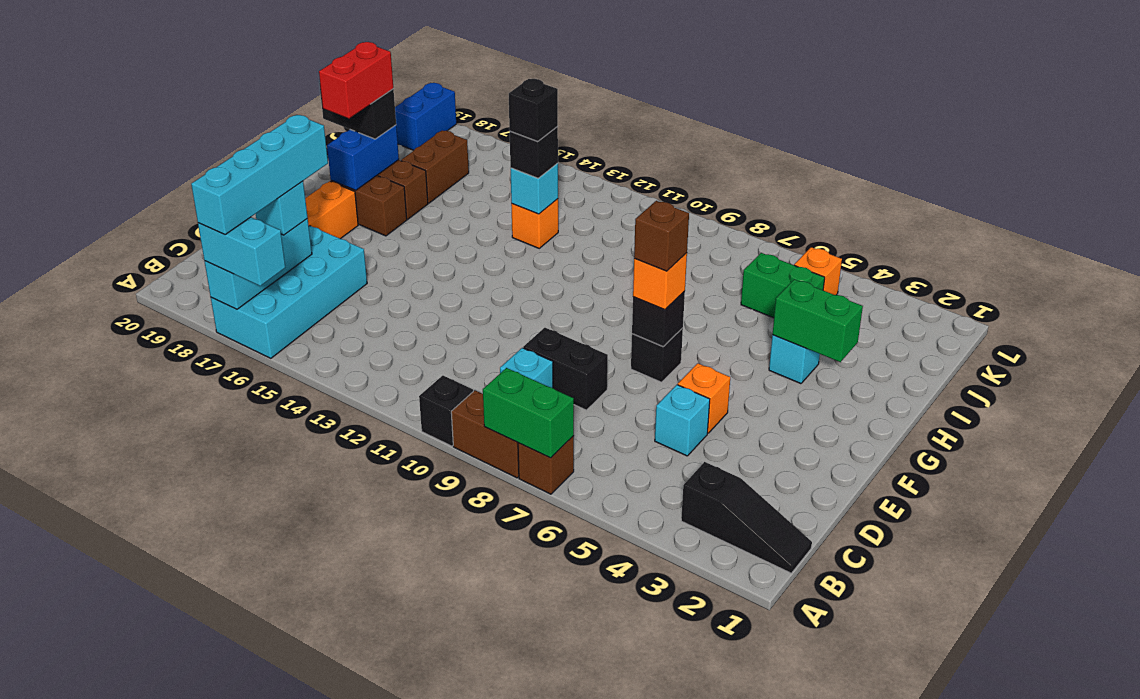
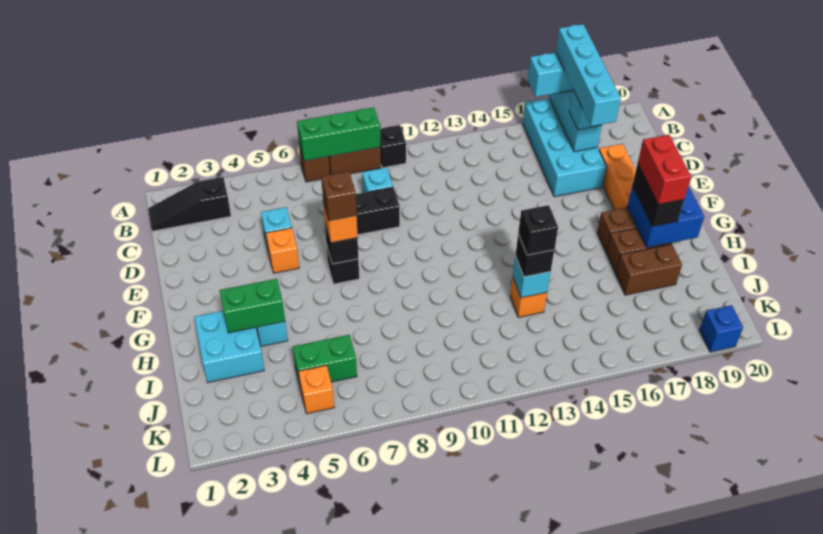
green 1x2 brick [483,368,574,458] -> green 1x3 brick [297,107,380,161]
blue 1x2 brick [327,125,399,190] -> blue 2x2 brick [627,186,704,248]
none -> cyan 2x2 brick [195,311,264,382]
black 1x2 brick [319,83,396,139] -> black 1x2 brick turned to [632,164,684,227]
brown 1x2 brick [401,130,469,203] -> brown 1x2 brick turned to [616,244,682,295]
blue 1x2 brick [395,83,456,150] -> blue 1x1 brick [699,305,743,352]

